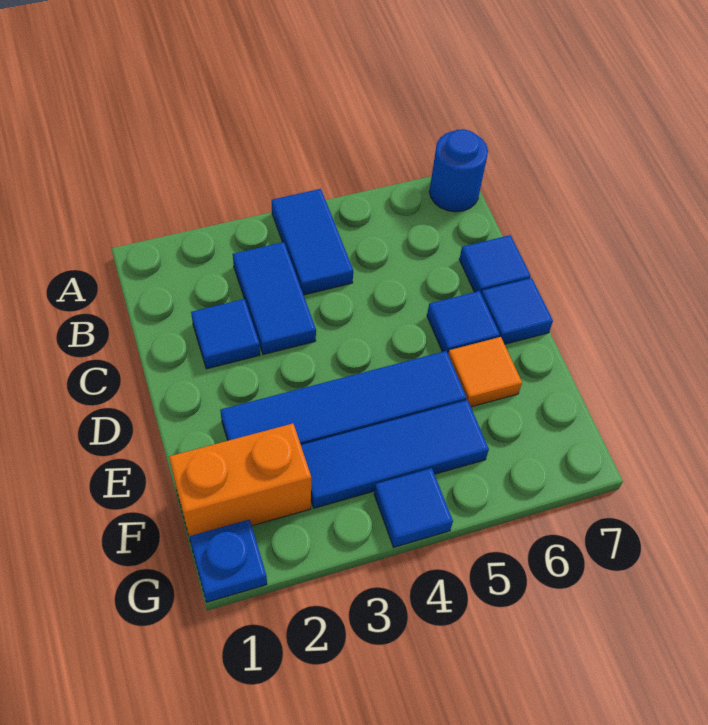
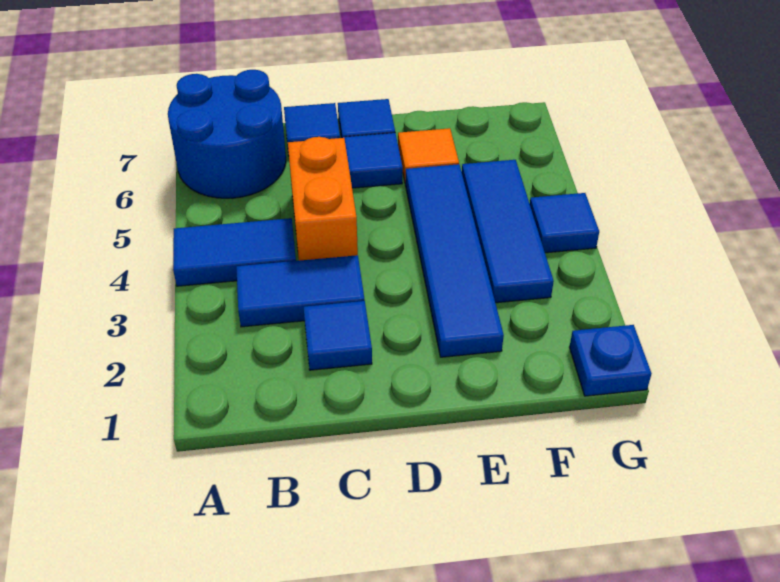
blue 1x1 round brick [429,129,488,212] -> blue 2x2 round brick [168,70,286,198]
orange 1x2 brick [169,424,311,536] -> orange 1x2 brick moved to [288,137,358,261]

